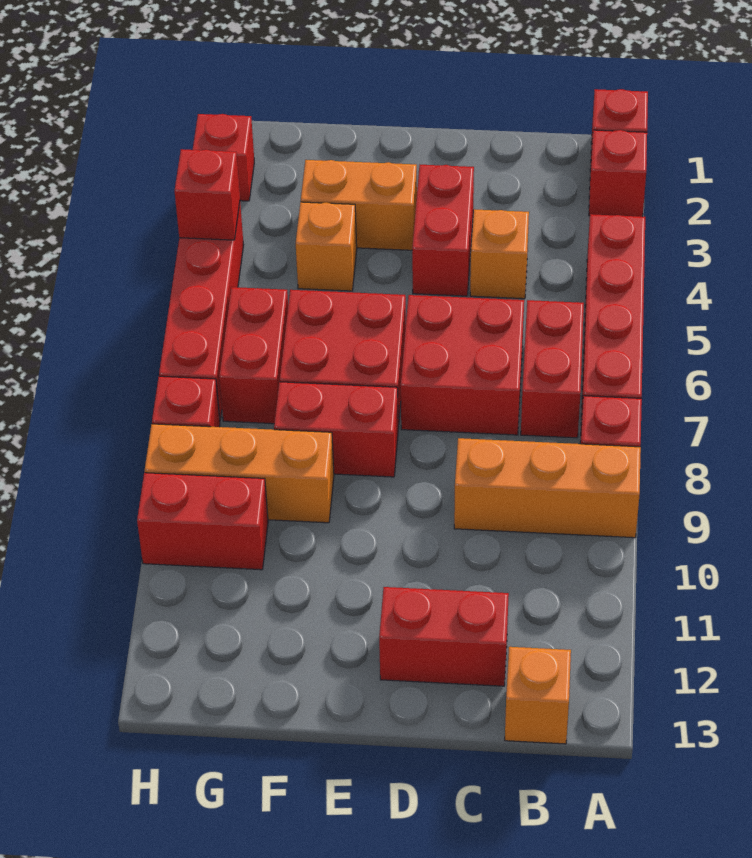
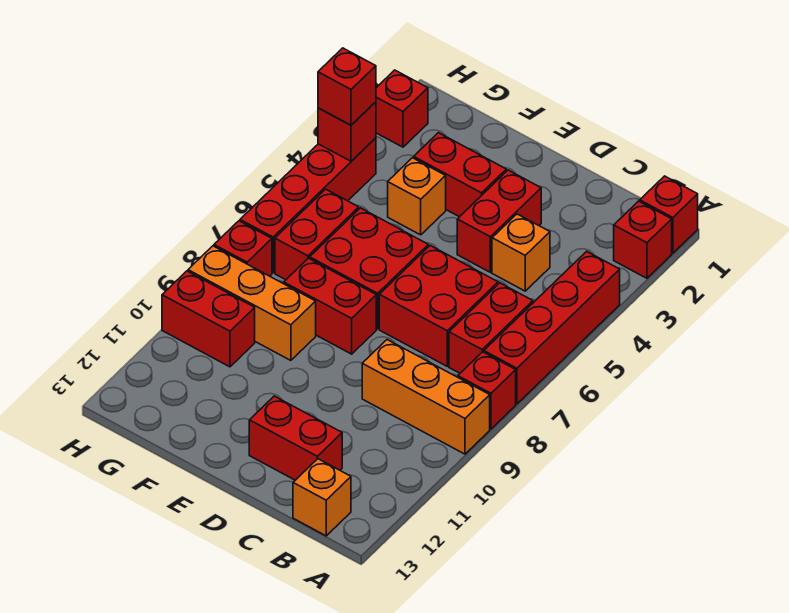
orange 1x2 brick [301,160,417,250] -> red 1x2 brick [414,133,506,217]
none -> red 1x1 brick [318,48,376,125]

